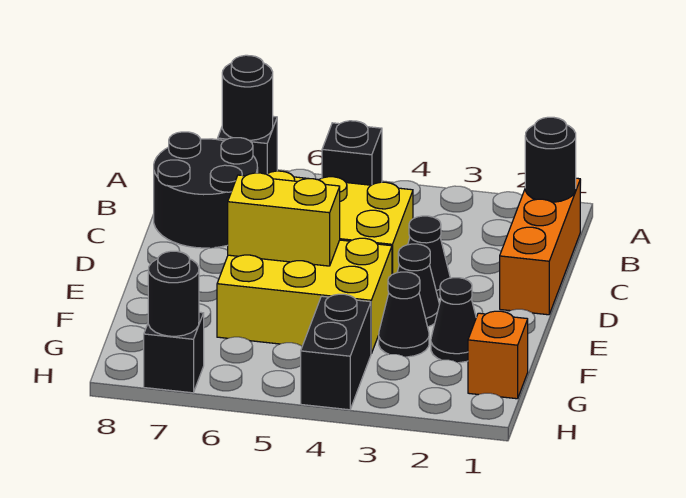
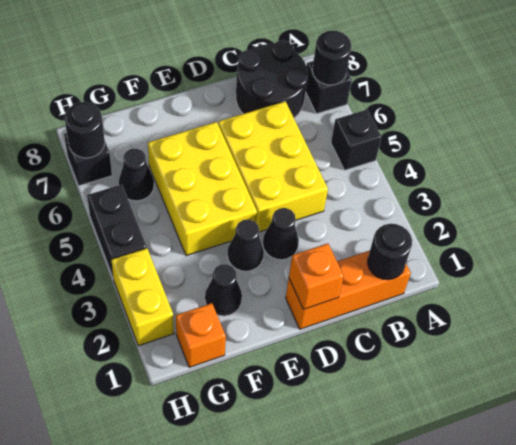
none -> orange 1x1 brick [289,244,344,309]
yellow 1x2 brick [228,173,340,266] -> yellow 1x2 brick moved to [111,248,174,346]
black 1x1 cone [379,272,429,357] -> black 1x1 cone moved to [119,149,154,201]
black 1x2 brick [301,294,371,410] -> black 1x2 brick turned to [87,184,147,279]

